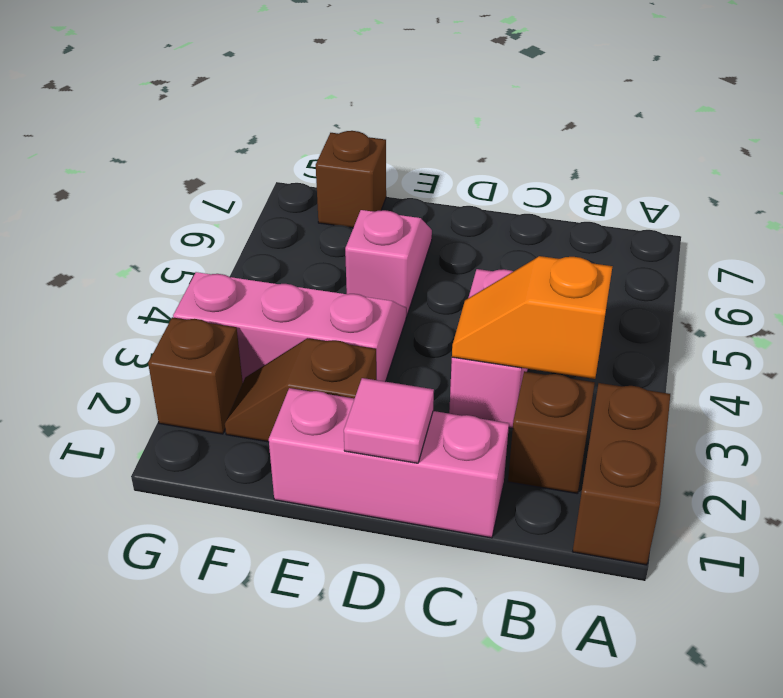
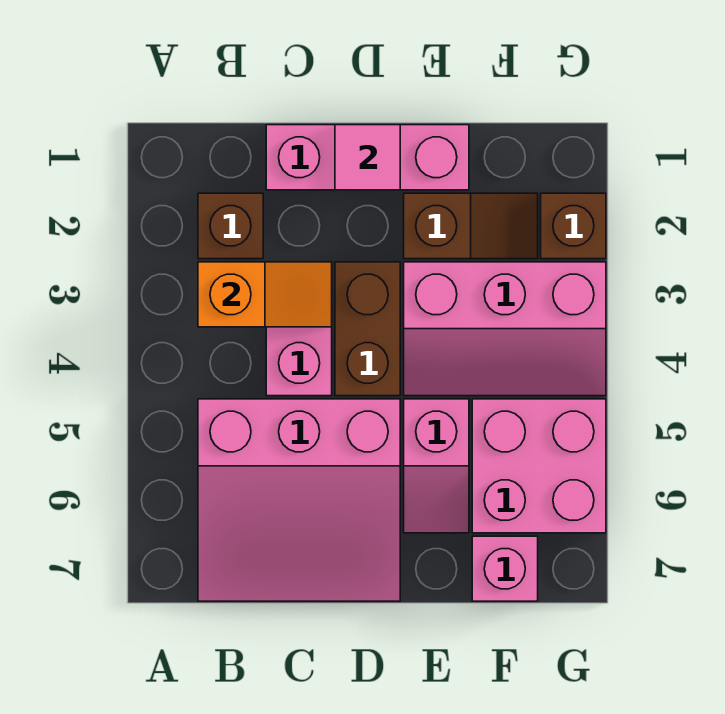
brown 1x2 brick [573,383,670,565] -> brown 1x2 brick moved to [335,262,400,396]
none -> pink 3x3 slope [198,399,400,601]
none -> pink 2x2 brick [472,399,606,533]
brown 1x1 brick [316,131,386,228] -> pink 1x1 brick [472,536,538,601]

